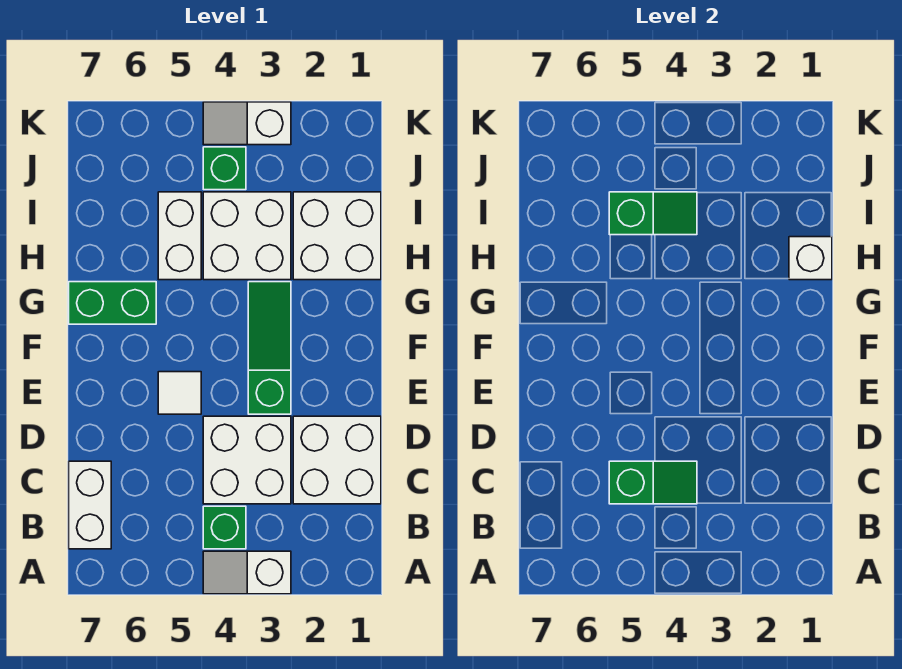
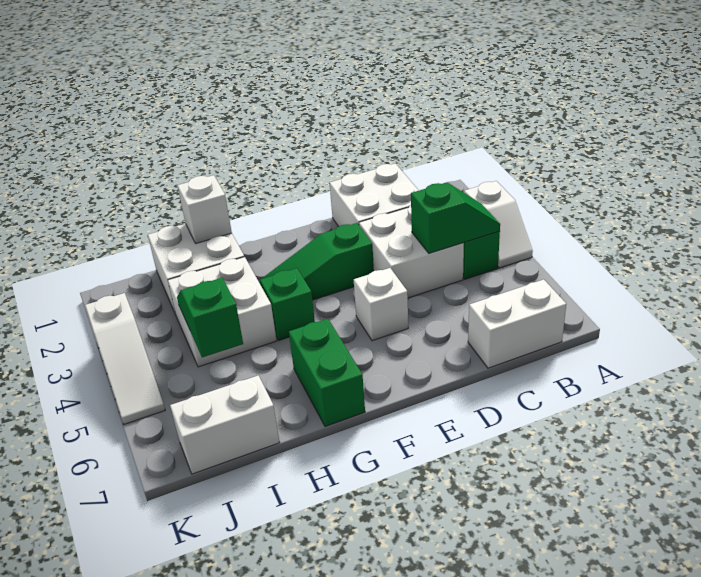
green 1x2 slope [609,461,697,504] -> green 1x2 slope turned to [411,182,500,254]
white 1x1 tile [158,372,201,414] -> white 1x1 brick [354,268,408,341]
white 1x2 brick [158,192,201,280] -> white 1x2 brick moved to [170,375,280,474]
green 1x1 brick [203,147,246,190] -> green 1x1 brick moved to [260,268,315,340]
white 1x2 slope [203,102,291,145] -> white 1x3 slope [85,293,165,424]

